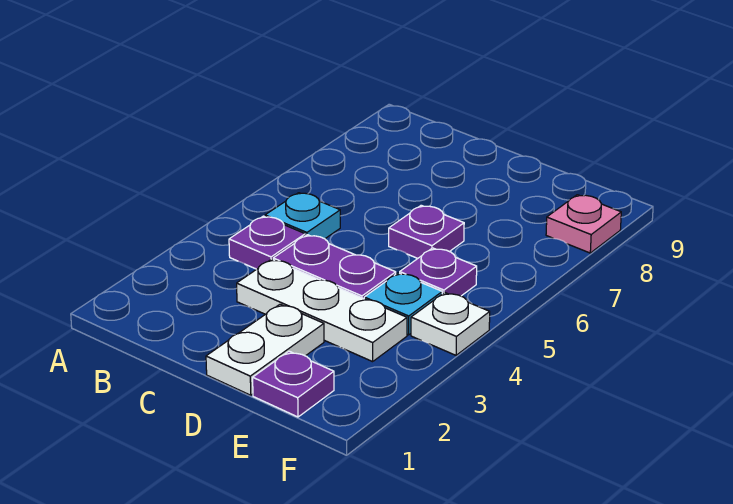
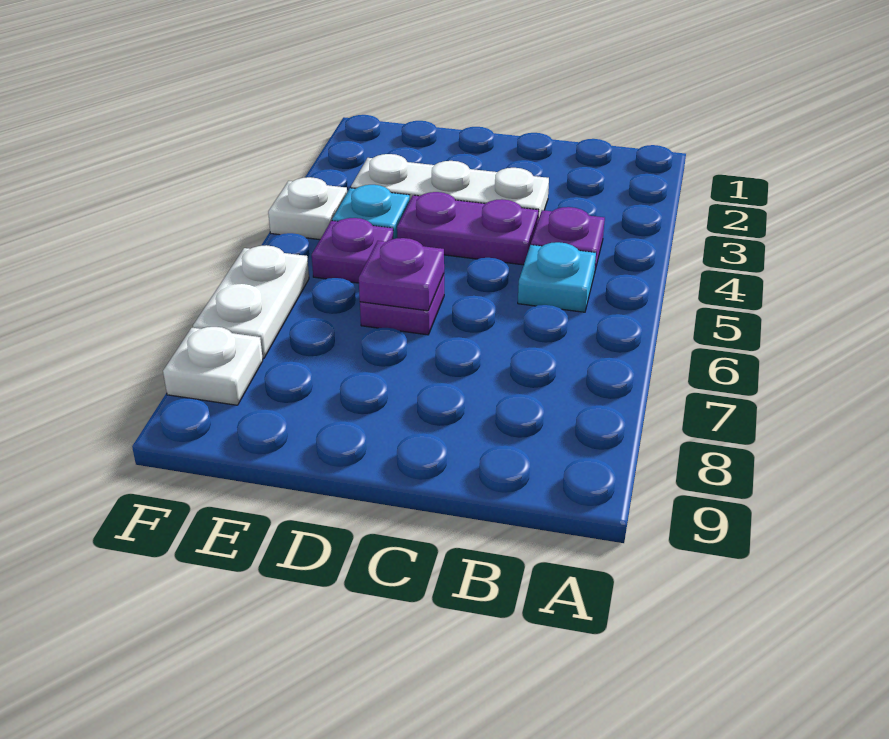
white 1x2 plate [206,304,324,395] -> white 1x2 plate moved to [193,245,309,358]
purple 1x1 plate [253,351,334,417] -> purple 1x1 plate moved to [359,238,444,311]
pink 1x1 plate [546,195,621,253] -> white 1x1 plate [163,327,263,405]

